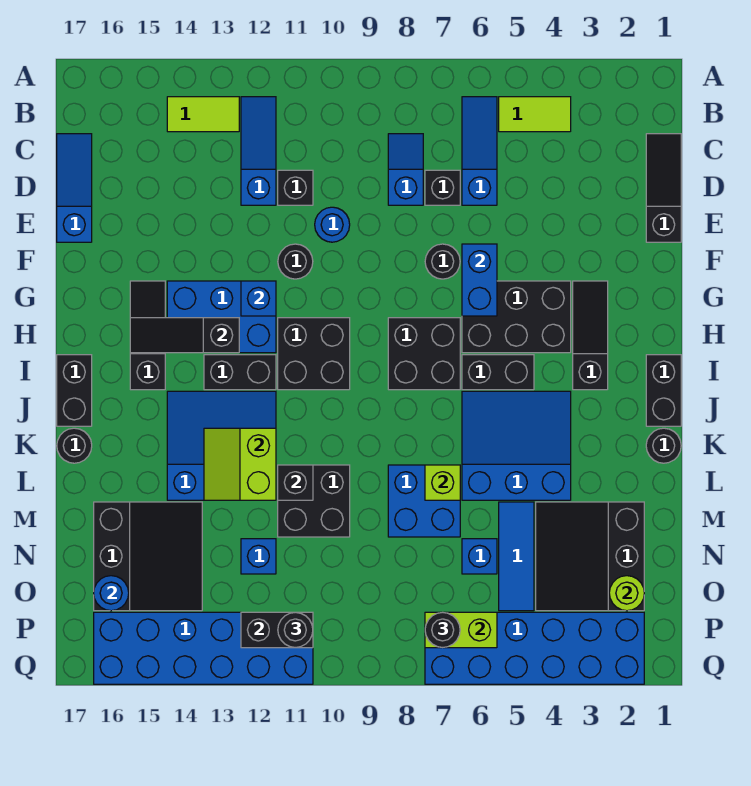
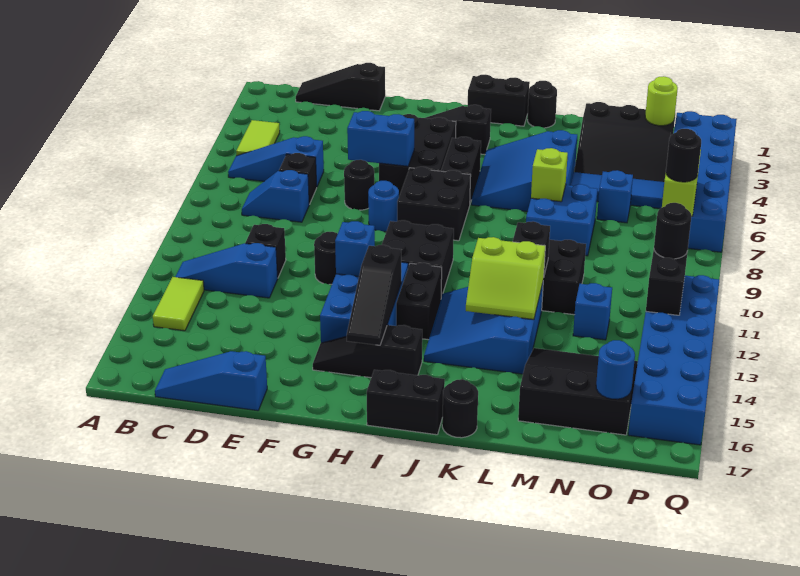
blue 1x1 round brick [315,207,350,242] -> blue 1x1 round brick moved to [368,181,399,232]

